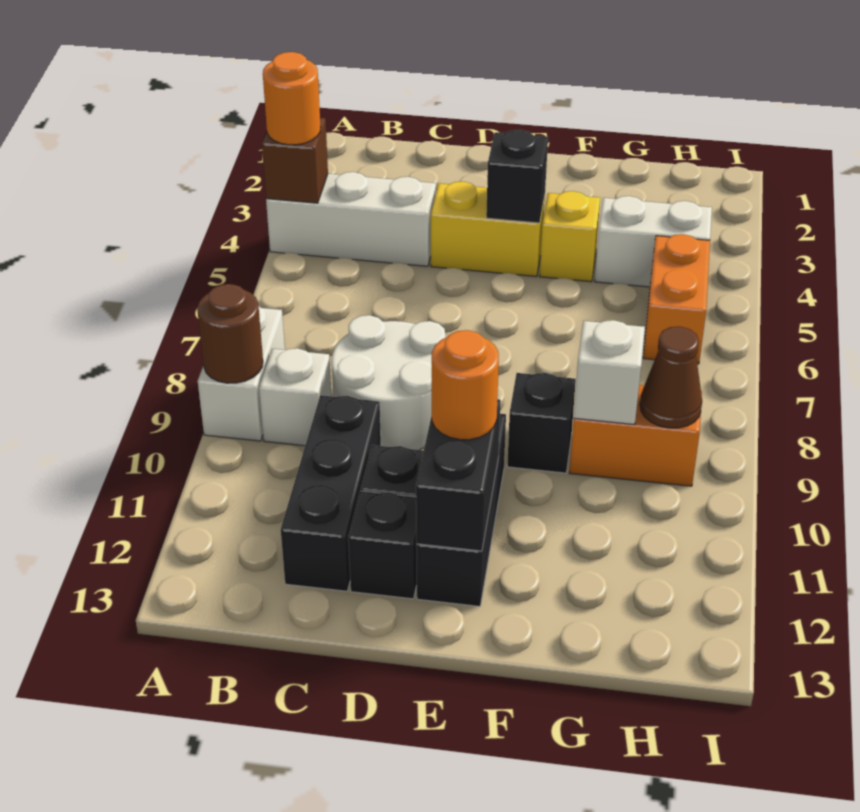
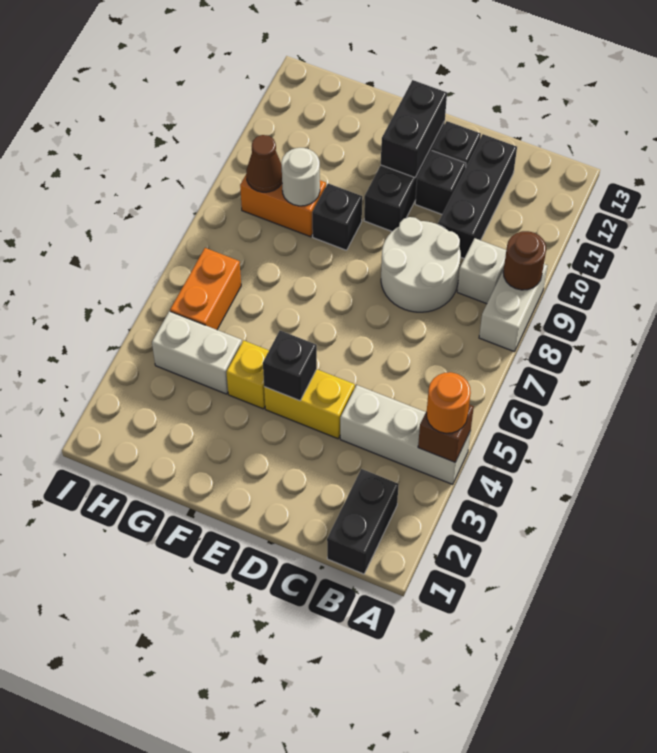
none -> black 1x2 brick [327,469,399,574]
orange 1x1 round brick [432,330,499,440] -> none
white 1x1 brick [574,320,645,425] -> white 1x1 round brick [281,148,320,206]

